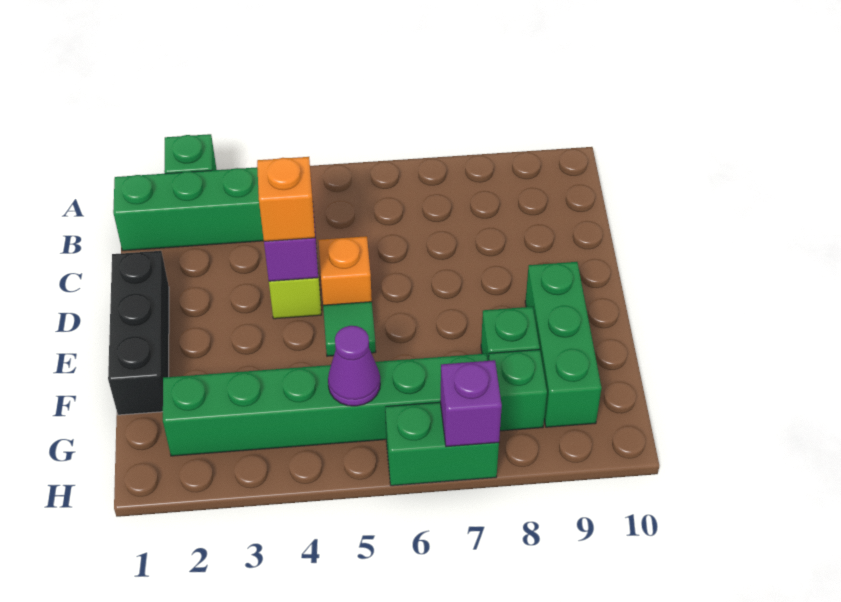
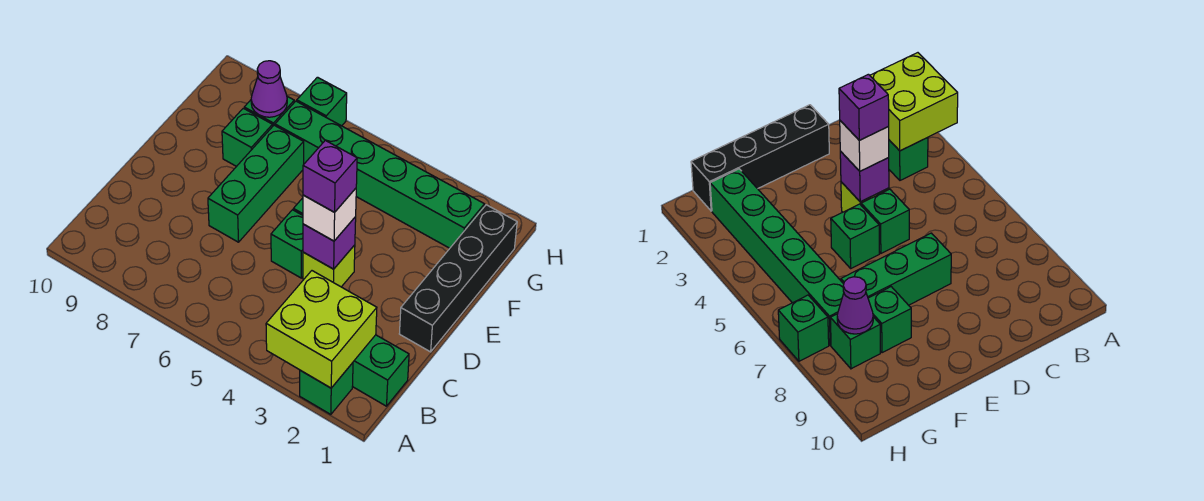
none -> lime 2x2 brick [266,271,377,388]
black 1x3 brick [108,251,169,415] -> black 1x4 brick [399,205,517,352]
orange 1x1 brick [257,157,315,241] -> white 1x1 brick [303,188,356,241]
orange 1x1 brick [318,236,372,305] -> green 1x1 brick [271,210,303,278]
green 1x1 tile [323,302,376,356] -> green 1x1 brick [831,204,879,268]
green 1x3 brick [525,262,602,427] -> green 1x3 brick moved to [208,125,304,242]
purple 1x1 cone [328,326,380,406] -> purple 1x1 cone moved to [251,61,287,117]
green 1x2 brick [385,402,499,486] -> green 1x1 brick [297,77,347,126]
purple 1x1 brick [440,360,502,447] -> purple 1x1 brick moved to [303,140,357,212]

